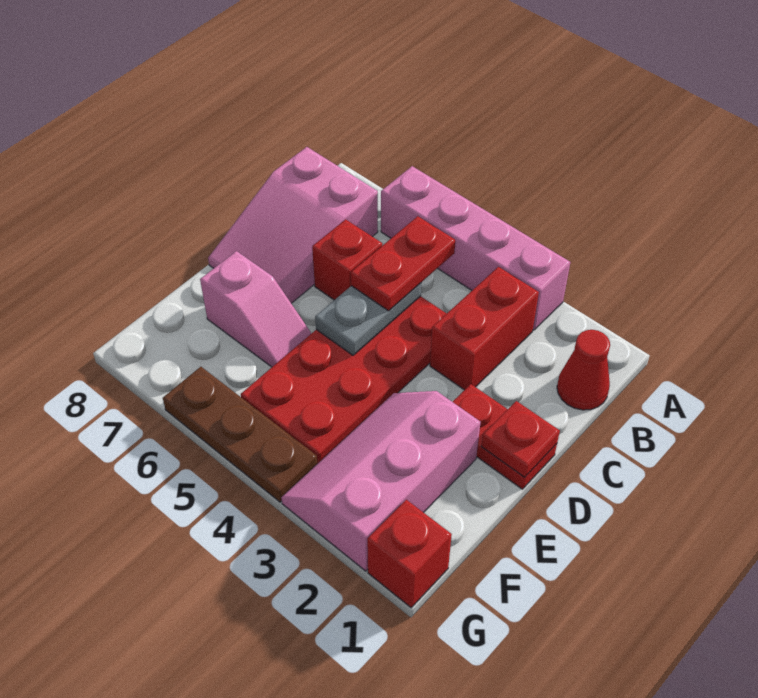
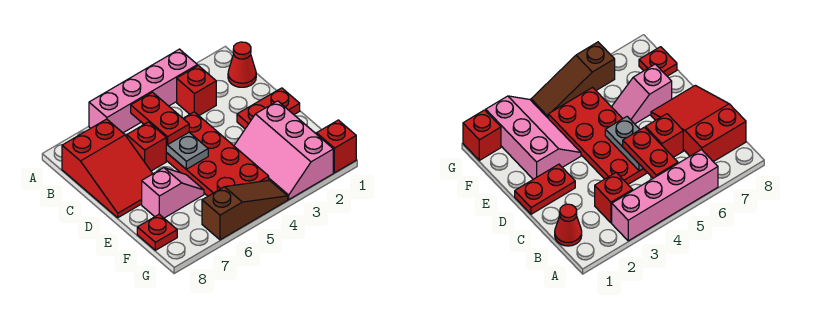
red 1x2 brick [430,267,539,390] -> red 1x1 brick [177,66,216,115]
pink 2x3 slope [208,147,378,303] -> red 2x3 slope [62,119,153,218]
red 1x1 plate [481,401,560,477] -> red 1x1 plate moved to [137,214,177,250]
brown 1x3 plate [163,367,317,502] -> brown 1x3 slope [202,180,288,240]

